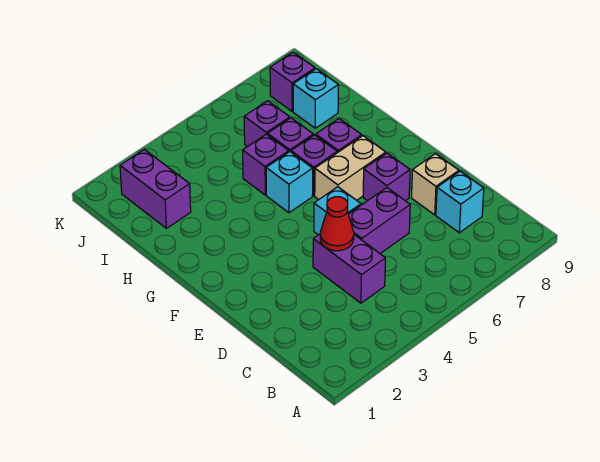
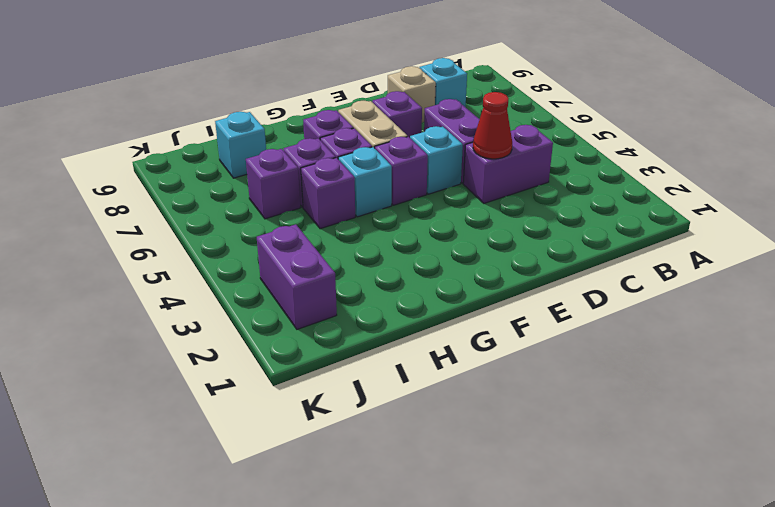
purple 1x2 brick [120,150,191,228] -> purple 1x2 brick turned to [257,224,337,329]
purple 1x1 brick [270,52,315,111] -> purple 1x1 brick moved to [375,137,428,205]

